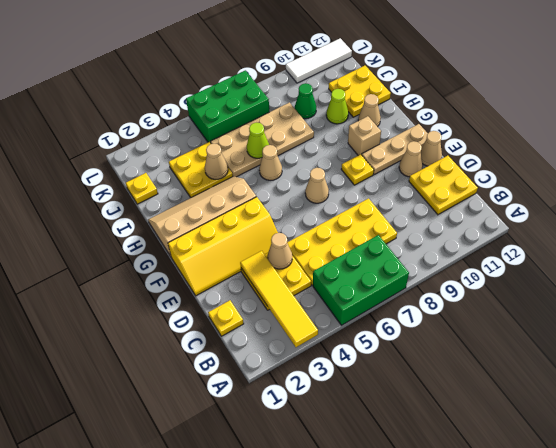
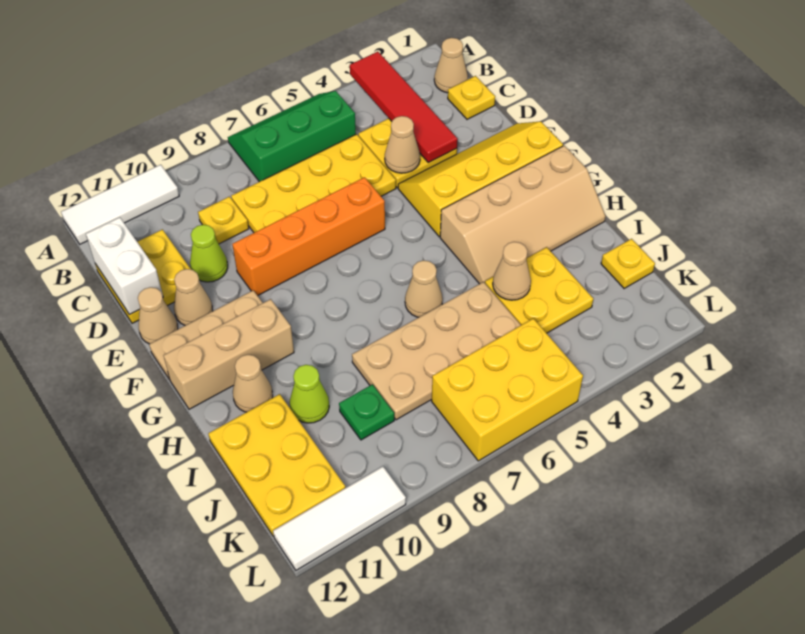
yellow 1x4 tile [240,251,318,347] -> red 1x4 tile [350,52,458,163]
green 2x3 brick [313,235,409,325] -> green 2x3 slope [228,91,356,182]
none -> white 1x3 tile [61,165,179,244]
none -> white 1x2 brick [86,217,163,315]
none -> orange 1x4 brick [232,177,385,296]
tan 1x1 cone [305,168,329,203] -> tan 1x1 cone moved to [434,38,468,93]
yellow 1x1 plate [341,154,374,185] -> yellow 1x1 plate moved to [198,197,249,244]
tan 1x1 brick [348,116,381,155] -> tan 1x3 brick [163,299,294,409]
lime 1x1 cone [247,123,269,158] -> lime 1x1 cone moved to [190,225,228,282]
yellow 2x2 plate [329,66,391,117] -> yellow 2x3 plate [208,394,345,536]
green 1x1 cone [295,83,316,119] -> green 1x1 plate [339,384,394,440]
green 2x3 brick [186,70,269,143] -> yellow 2x3 brick [432,318,583,461]

